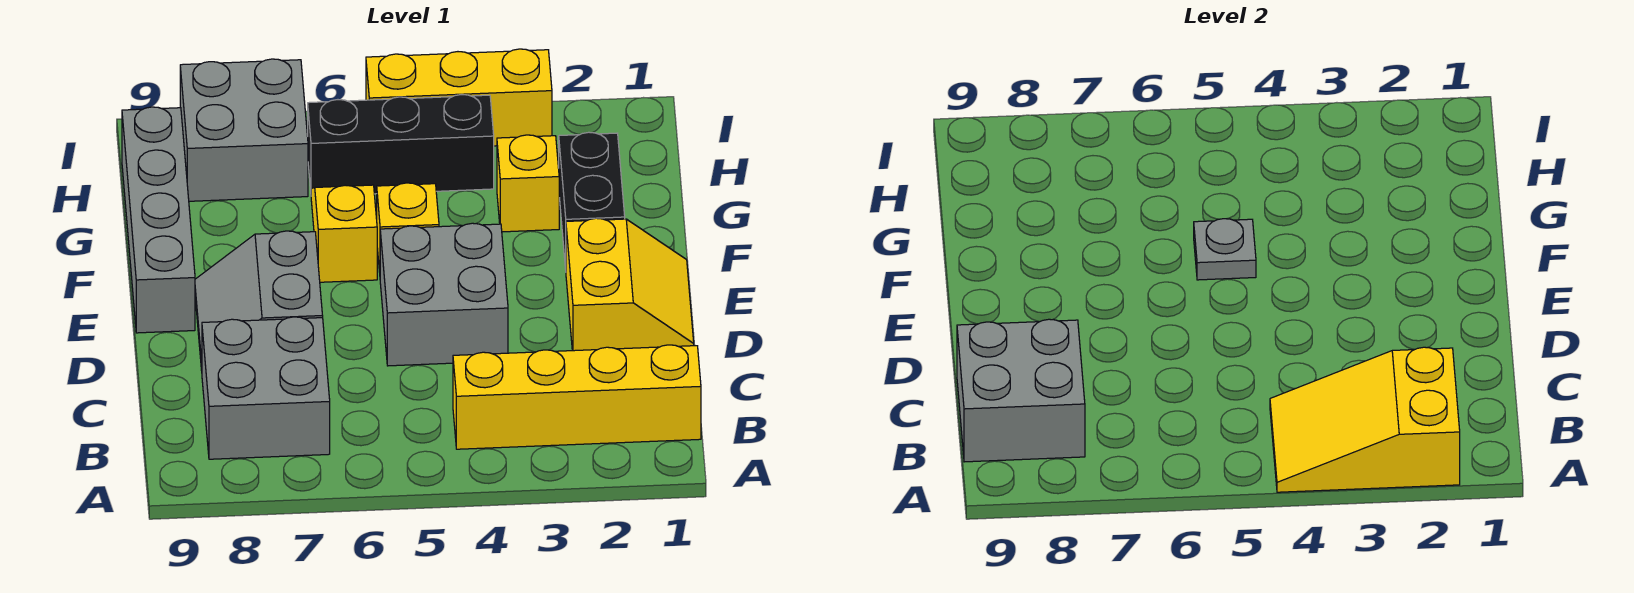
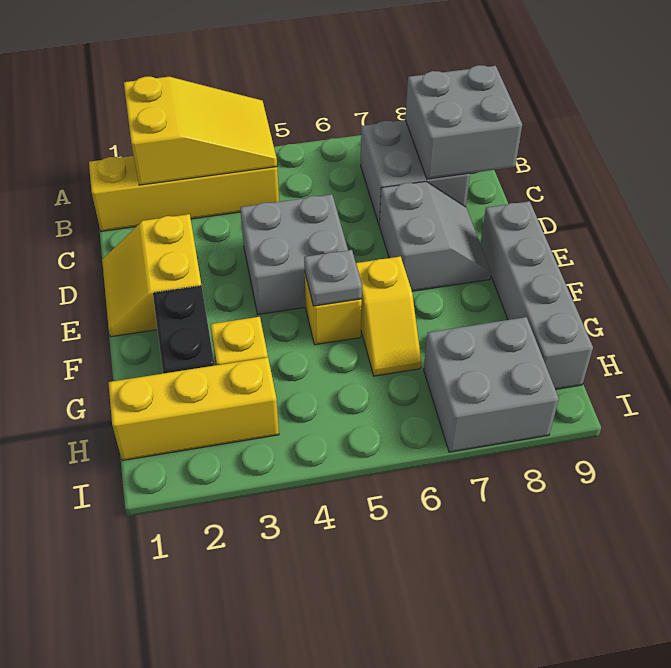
black 1x3 brick [308,94,494,194] -> none
yellow 1x3 brick [366,49,552,146] -> yellow 1x3 brick moved to [108,357,279,461]

